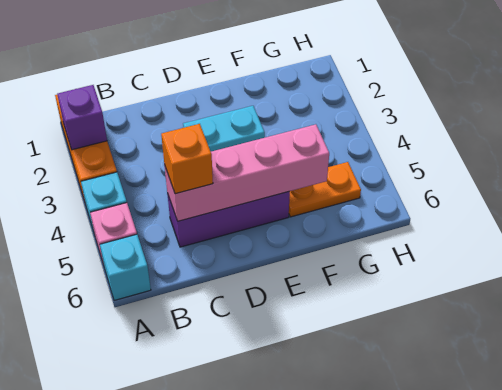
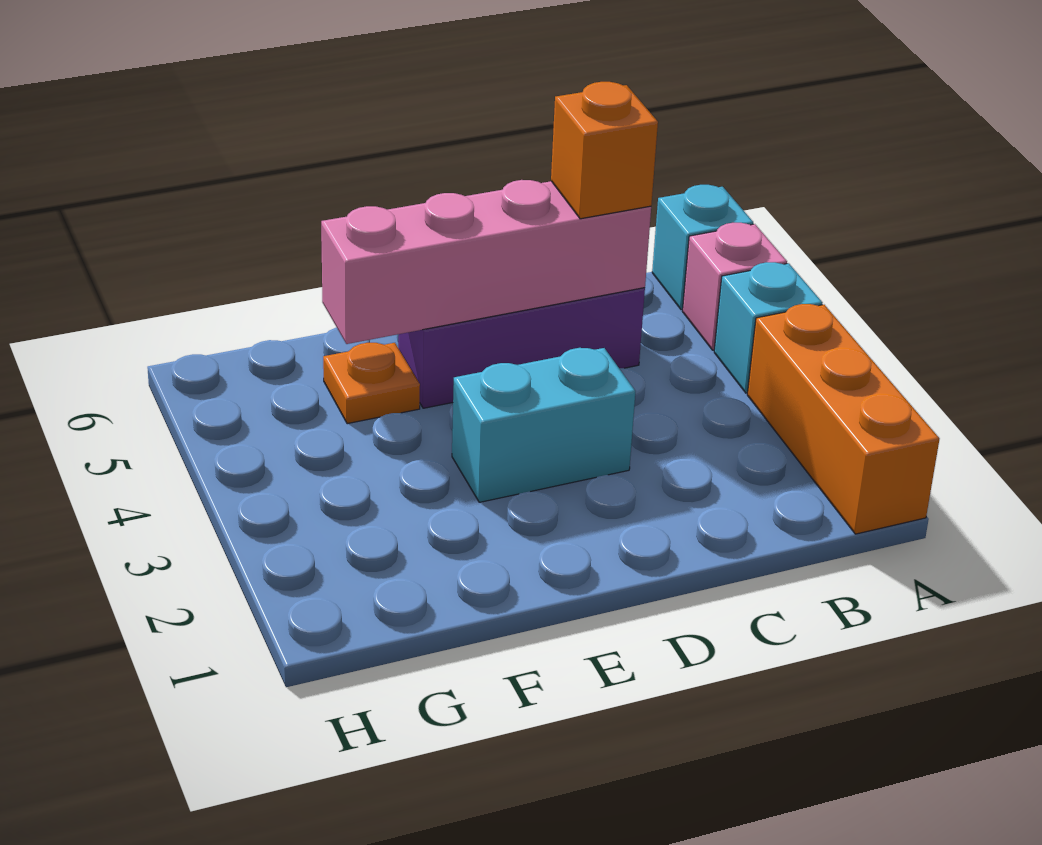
purple 1x1 brick [57,85,107,150] -> none
orange 1x2 plate [289,162,361,217] -> orange 1x1 plate [323,343,420,424]

